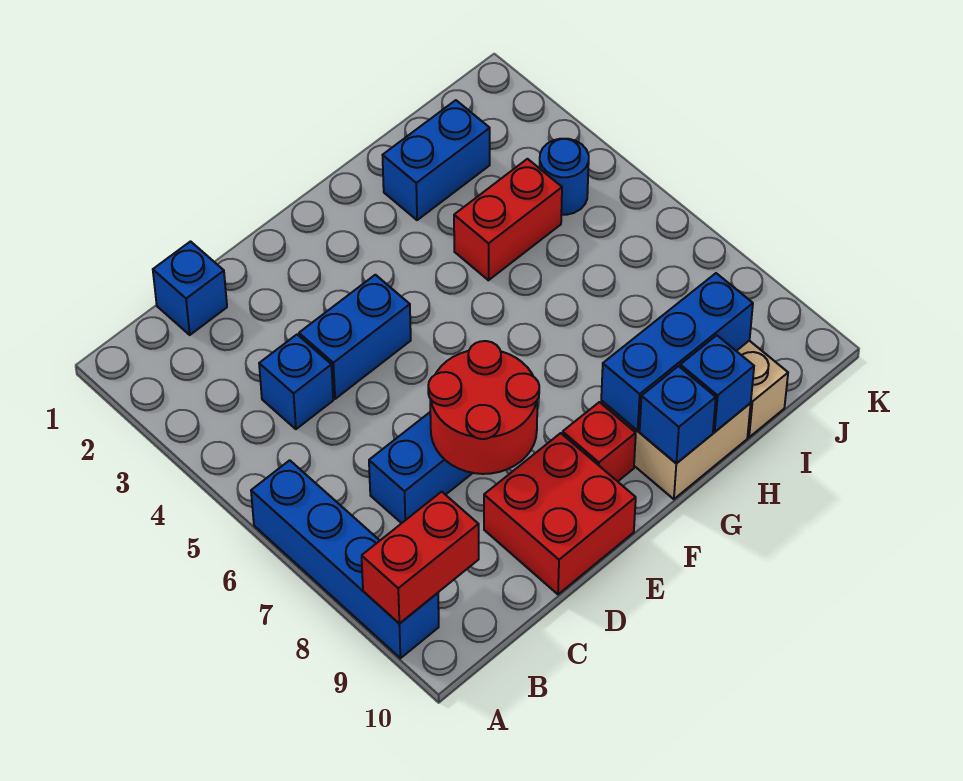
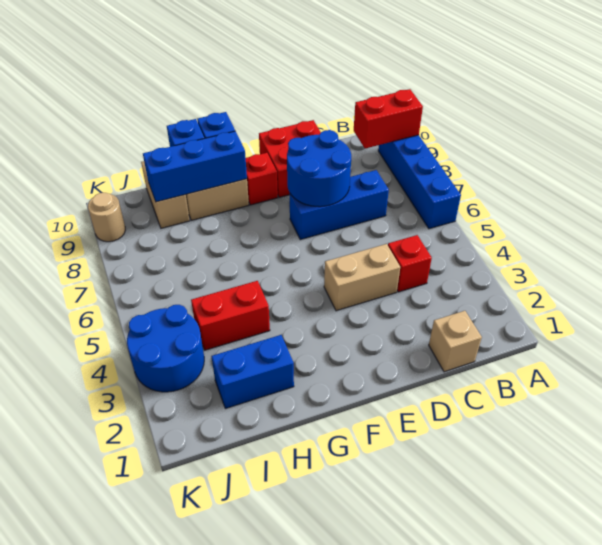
blue 1x1 brick [153,242,227,335] -> tan 1x1 brick [429,311,482,372]
blue 1x1 brick [259,335,333,429] -> red 1x1 brick [388,235,432,292]
blue 1x2 brick [299,275,411,399] -> tan 1x2 brick [324,244,400,311]
red 2x2 round brick [428,341,539,474] -> blue 2x2 round brick [287,130,351,207]
blue 1x1 round brick [540,139,589,215] -> blue 2x2 round brick [127,305,204,392]
none -> tan 1x1 round brick [88,193,125,242]

